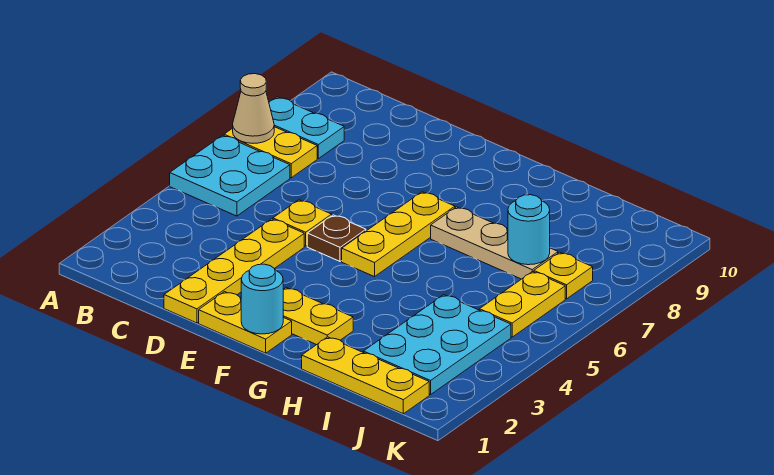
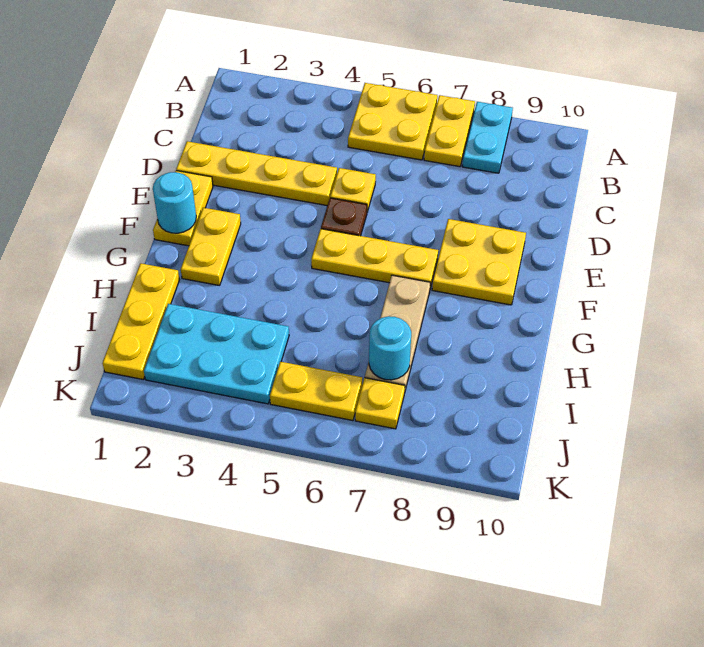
cyan 2x2 plate [170,135,290,216] -> yellow 2x2 plate [348,83,437,160]
tan 1x1 cone [233,74,274,143] -> none
none -> yellow 2x2 plate [432,219,526,305]

